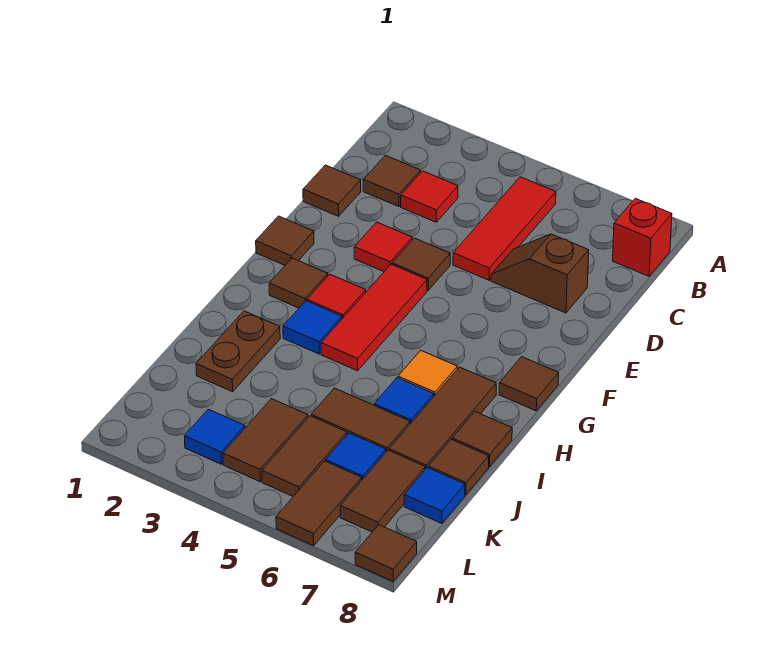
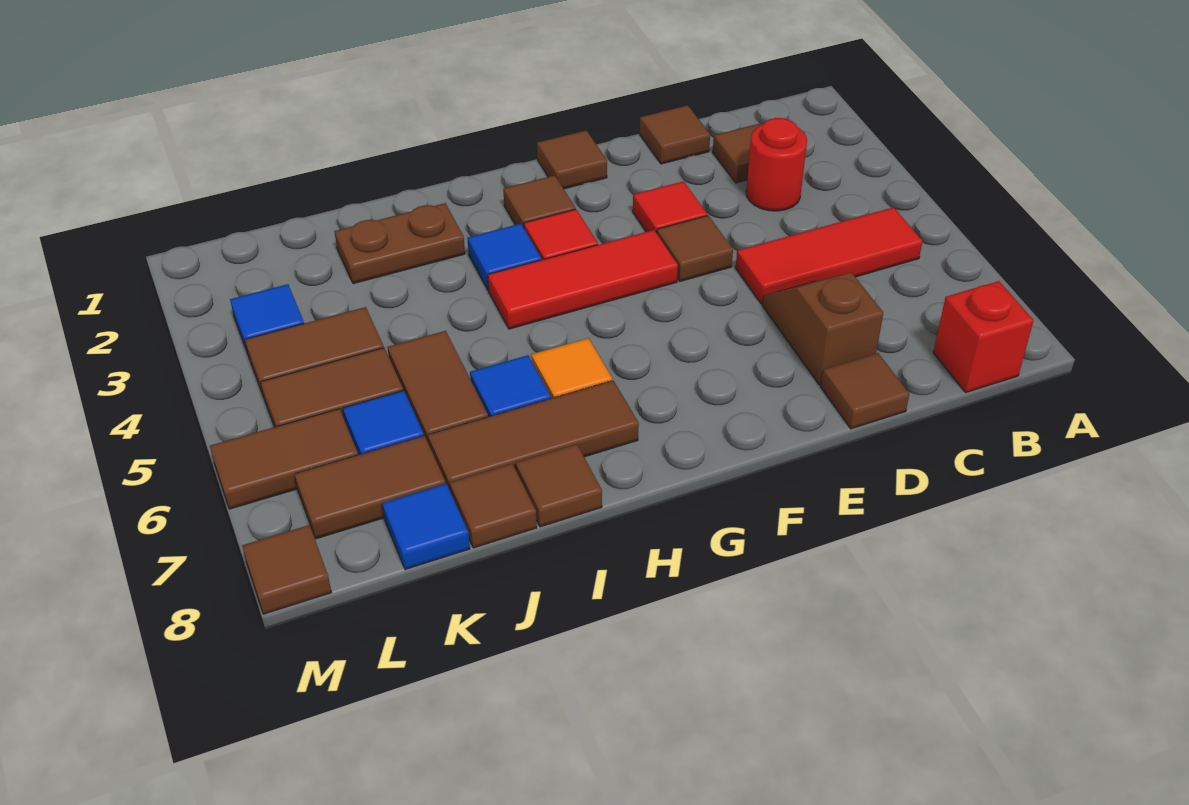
red 1x1 tile [401,171,458,222] -> red 1x1 round brick [746,118,807,211]
brown 1x1 tile [499,357,559,411] -> brown 1x1 tile moved to [821,353,909,429]

